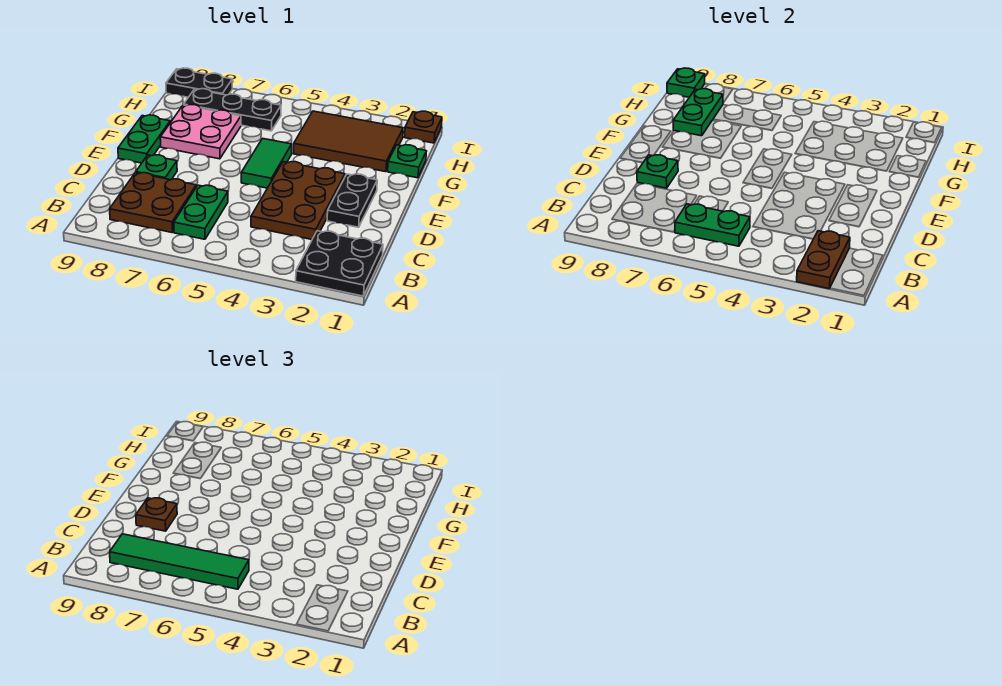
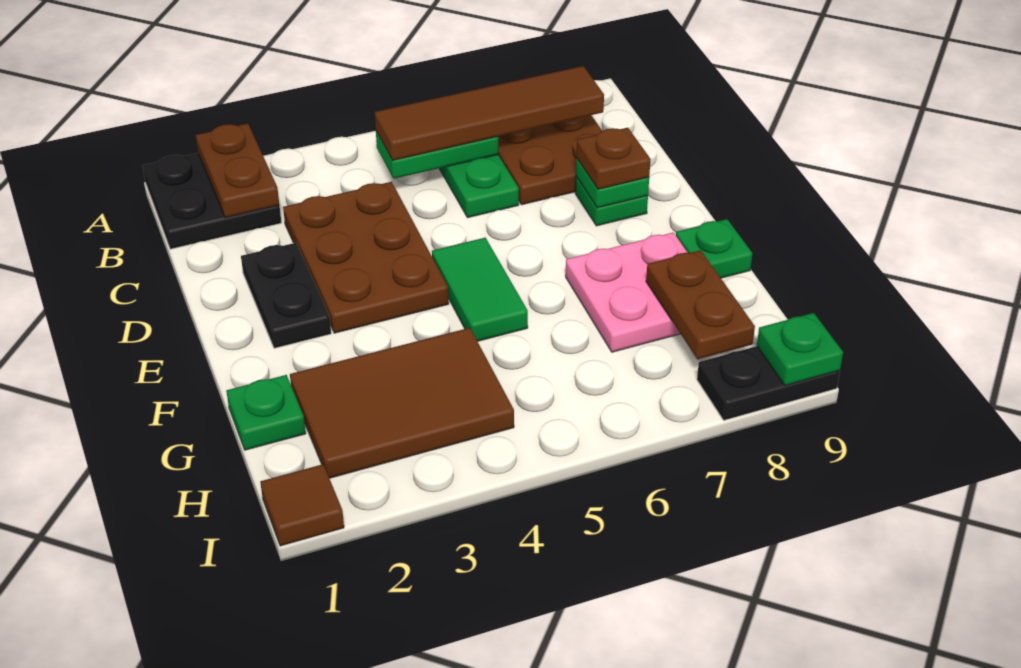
green 1x4 tile [110,534,249,589] -> brown 1x4 tile [375,66,604,160]
green 1x2 plate [118,115,170,163] -> green 1x1 plate [676,219,752,278]
green 1x2 plate [673,89,723,136] -> brown 1x2 plate [646,250,755,359]
black 1x3 plate [184,89,281,131] -> none
brown 1x1 plate [404,111,442,143] -> brown 1x1 tile [260,464,344,546]

